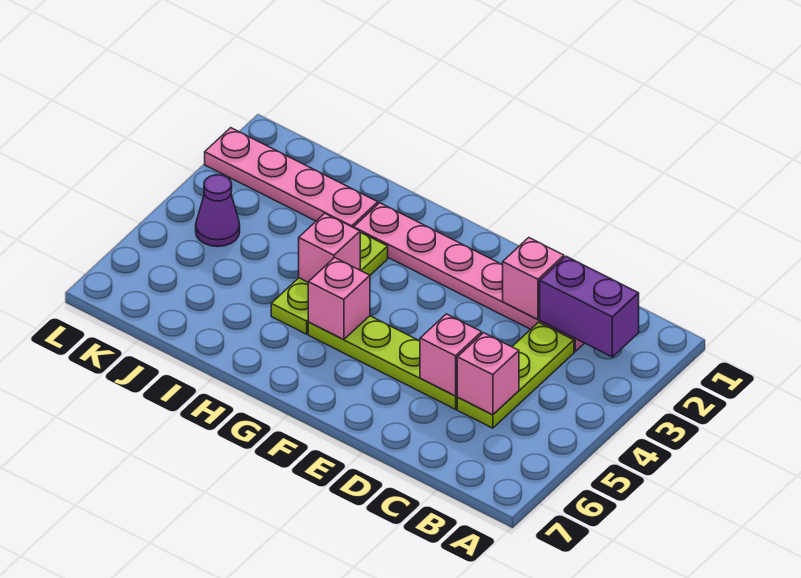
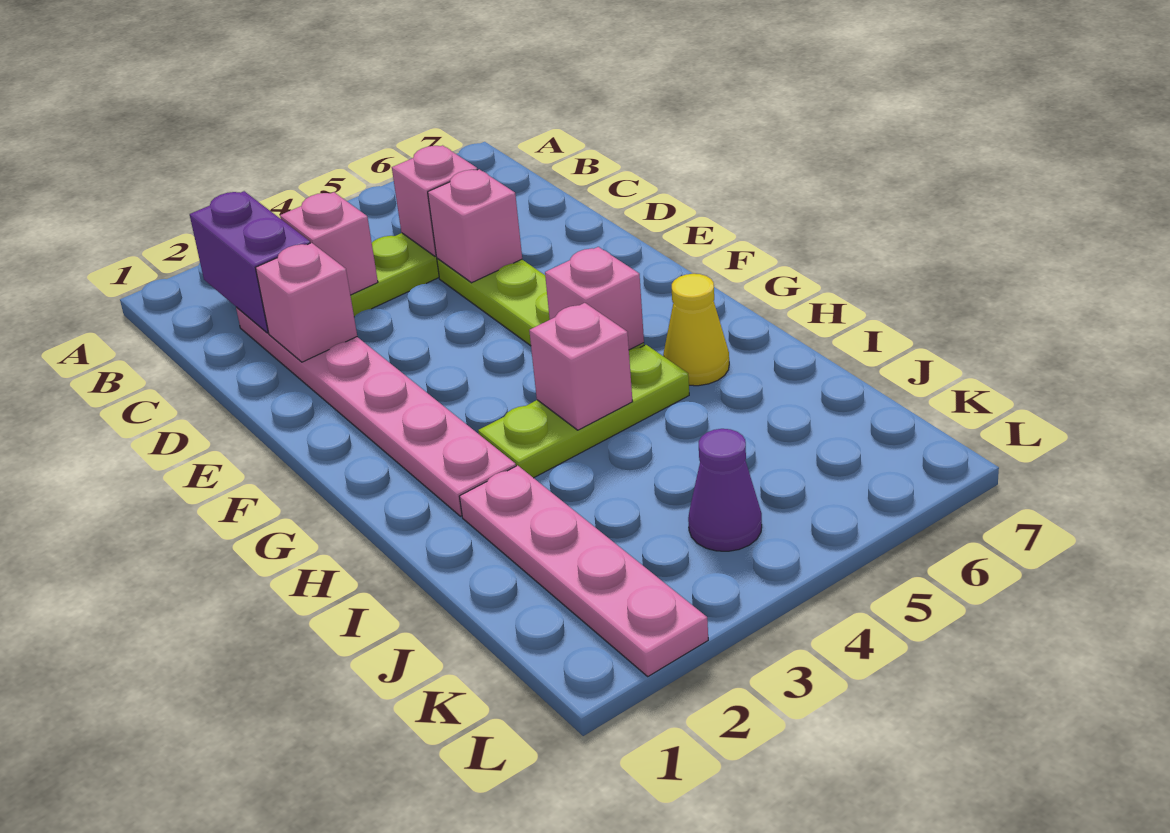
none -> pink 1x1 brick [280,192,378,295]
none -> yellow 1x1 cone [663,274,729,386]

